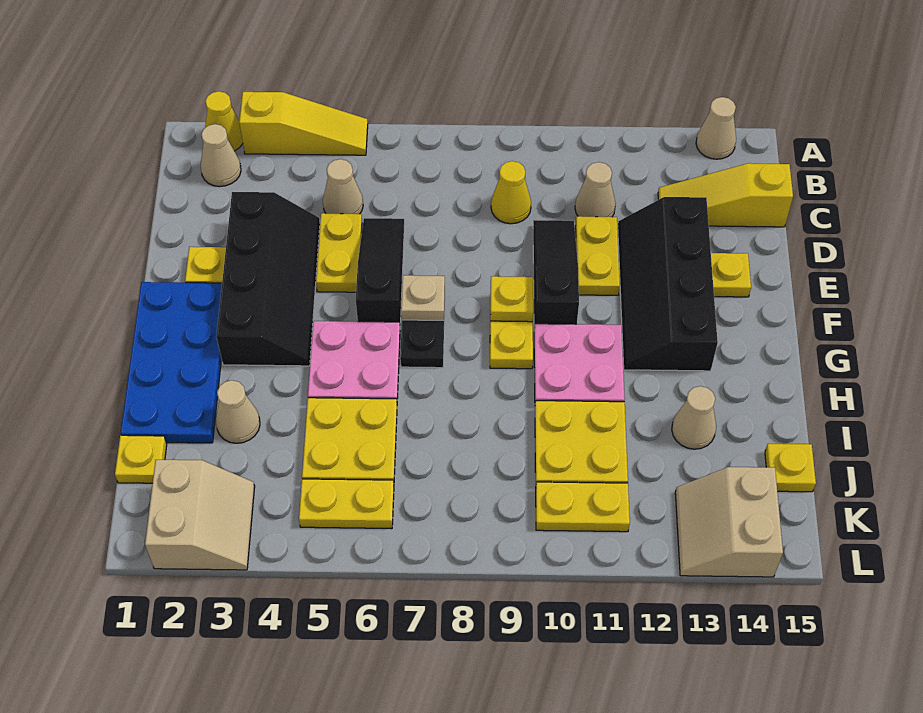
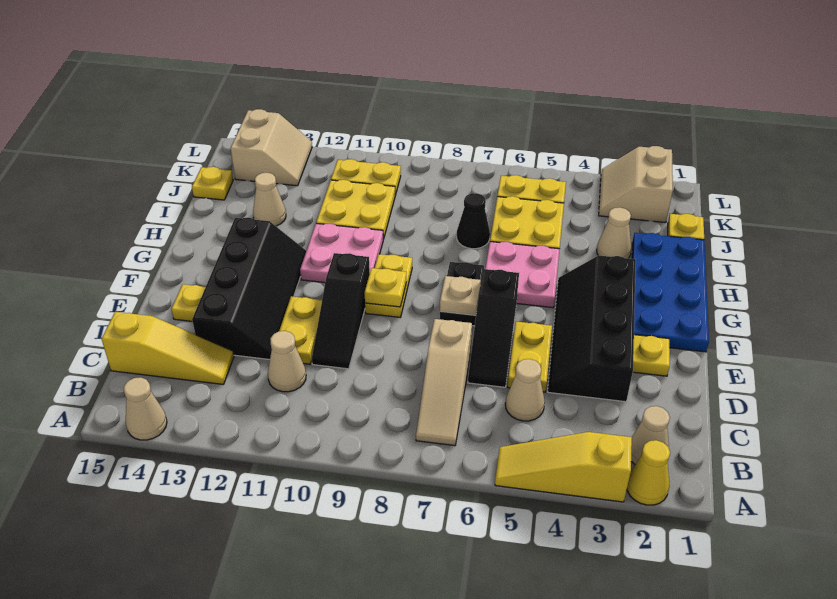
none -> tan 1x3 slope [416,319,472,446]
yellow 1x1 cone [491,161,531,224] -> none
none -> black 1x1 cone [457,193,490,249]

